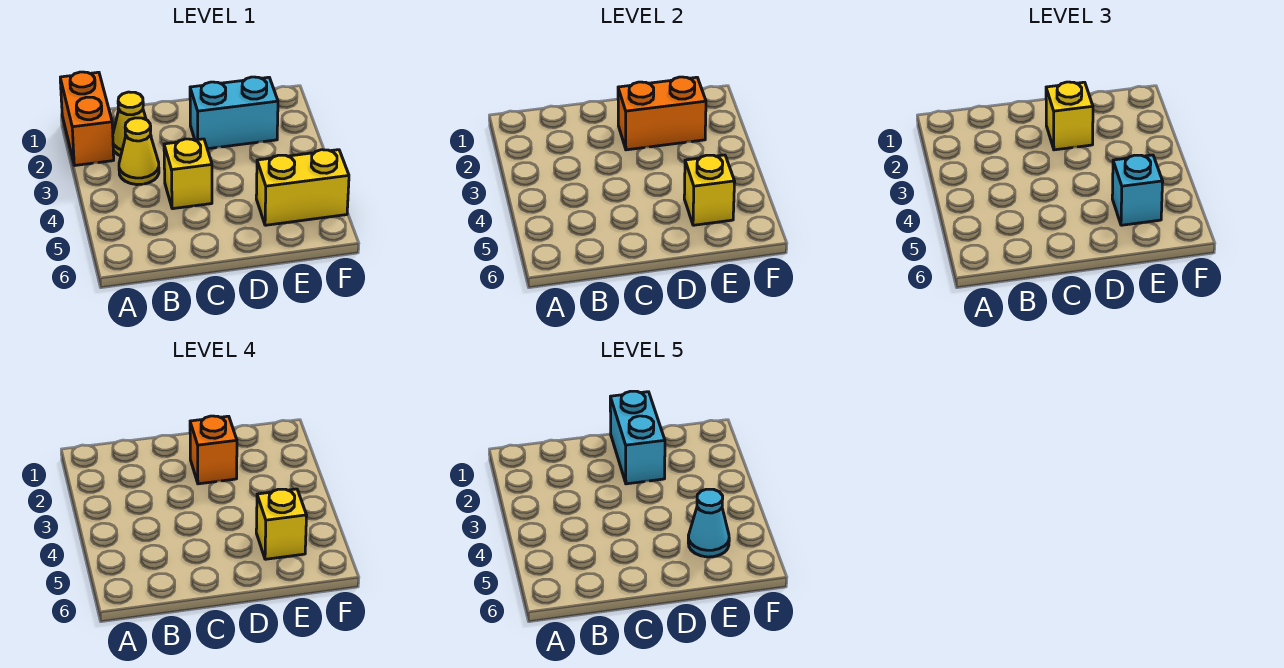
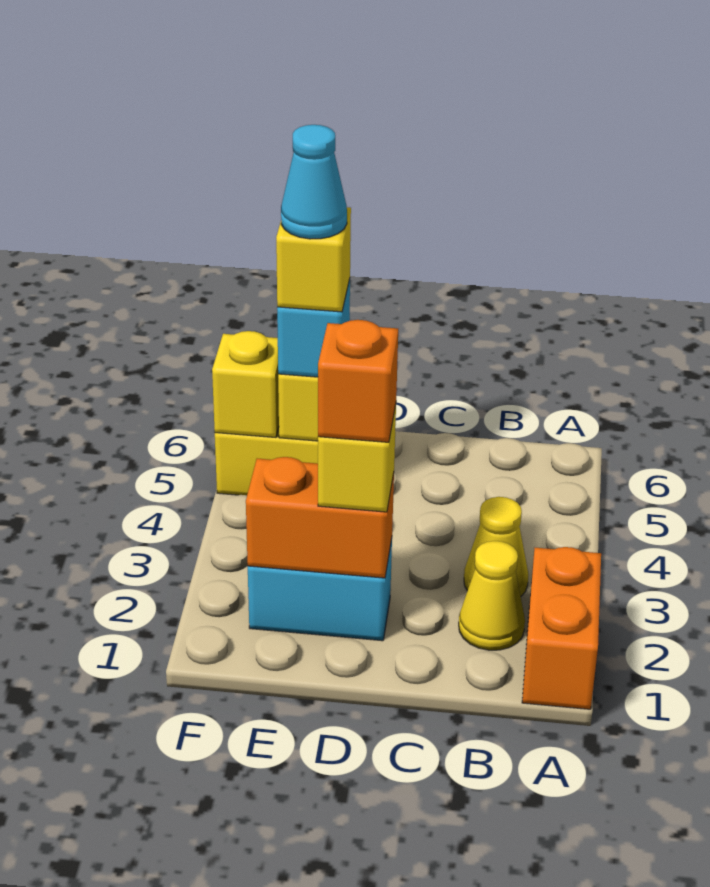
yellow 1x1 brick [164,139,212,209] -> yellow 1x1 brick moved to [212,331,279,438]
cyan 1x2 brick [610,391,665,484] -> none

